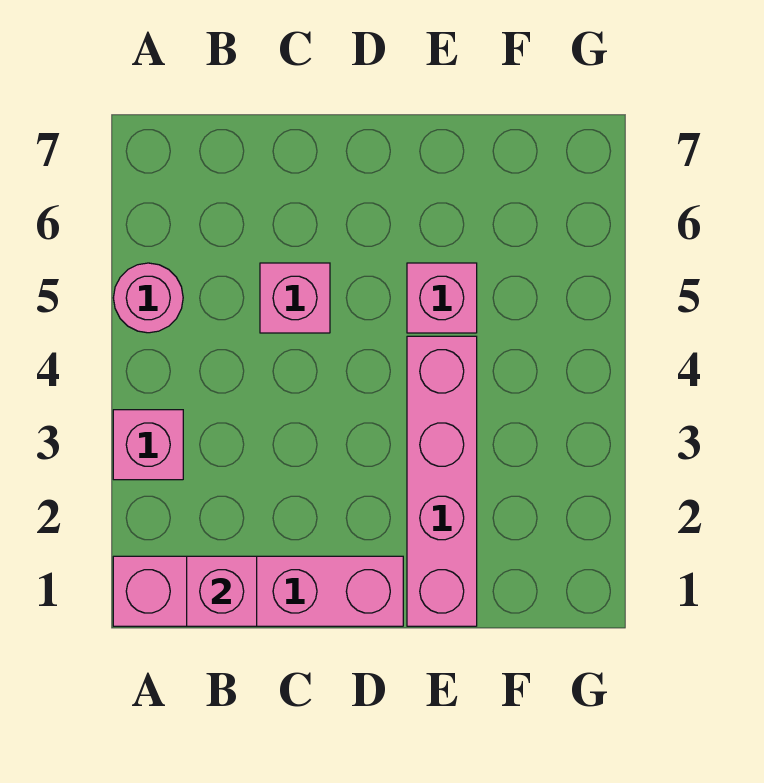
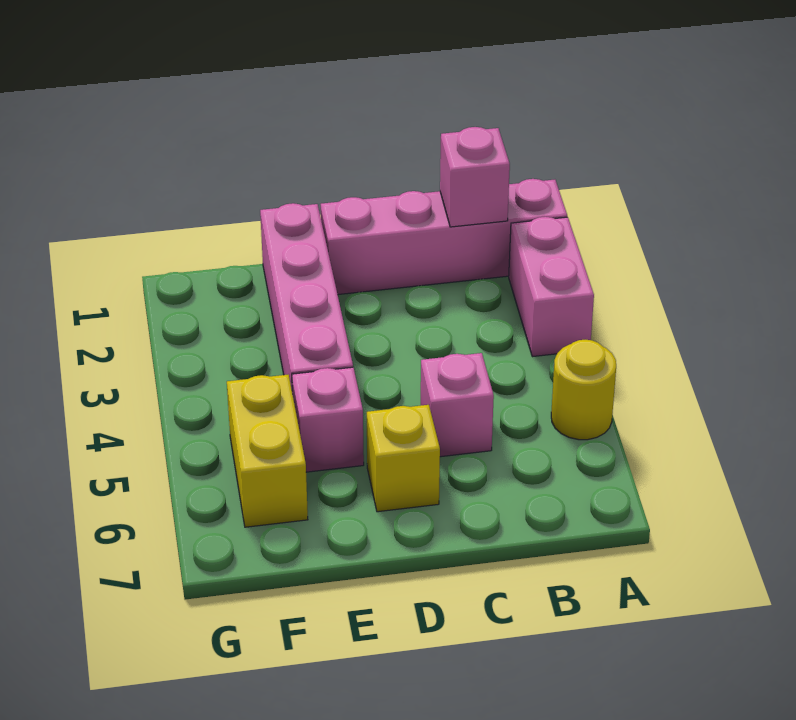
pink 1x1 brick [113,410,183,480] -> pink 1x2 brick [509,217,594,357]
pink 1x1 round brick [113,263,183,333] -> yellow 1x1 round brick [551,340,616,440]
none -> yellow 1x1 brick [367,405,440,512]
none -> yellow 1x2 brick [227,375,308,527]

